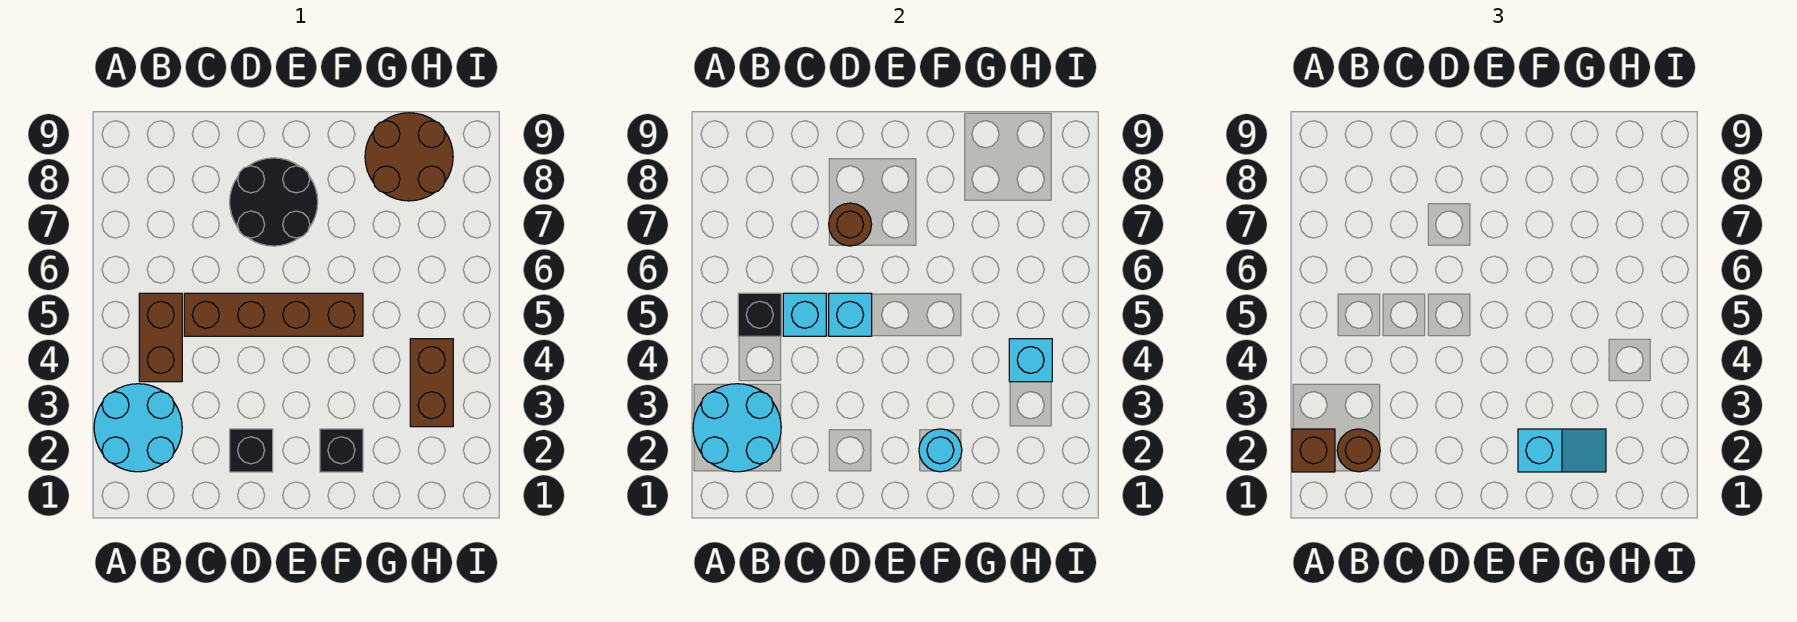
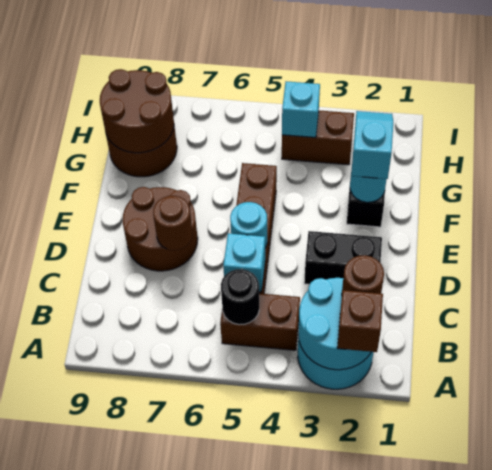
black 1x1 brick [738,293,781,336] -> black 1x1 round brick [221,269,259,325]
black 1x1 brick [230,429,273,472] -> black 1x2 brick [304,231,382,284]
cyan 1x1 brick [829,293,872,336] -> cyan 1x1 round brick [230,202,267,248]
black 2x2 round brick [230,158,318,246] -> brown 2x2 round brick [123,187,198,271]
none -> brown 2x2 round brick [100,69,174,153]

